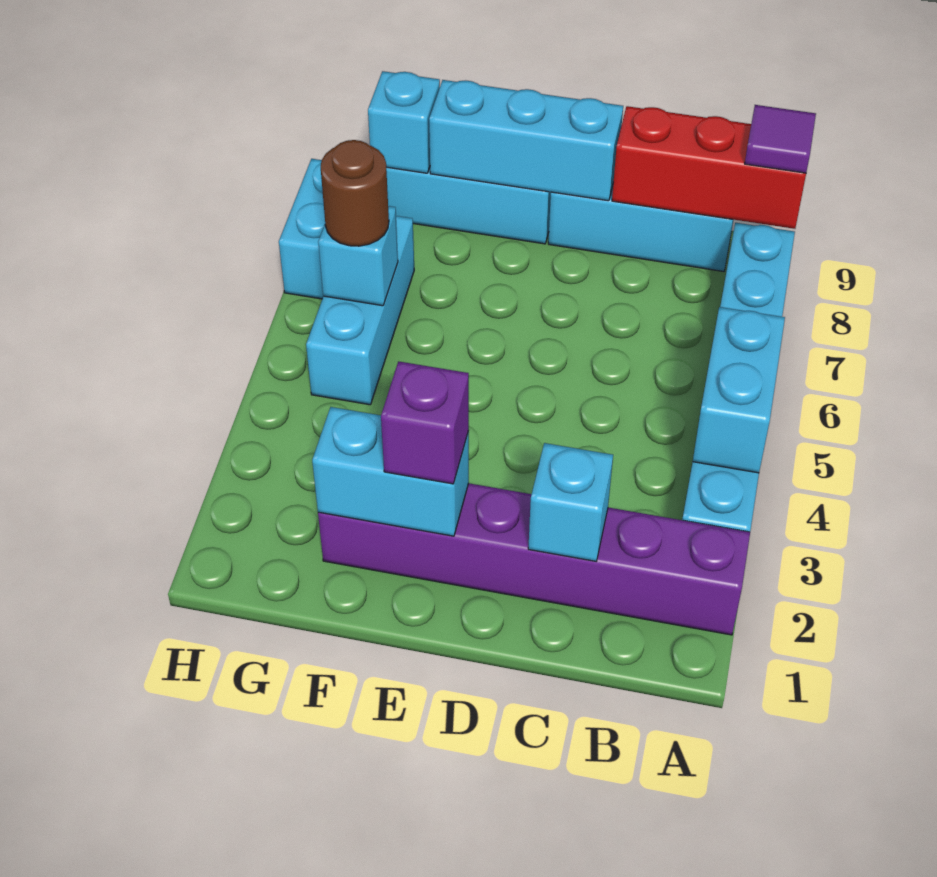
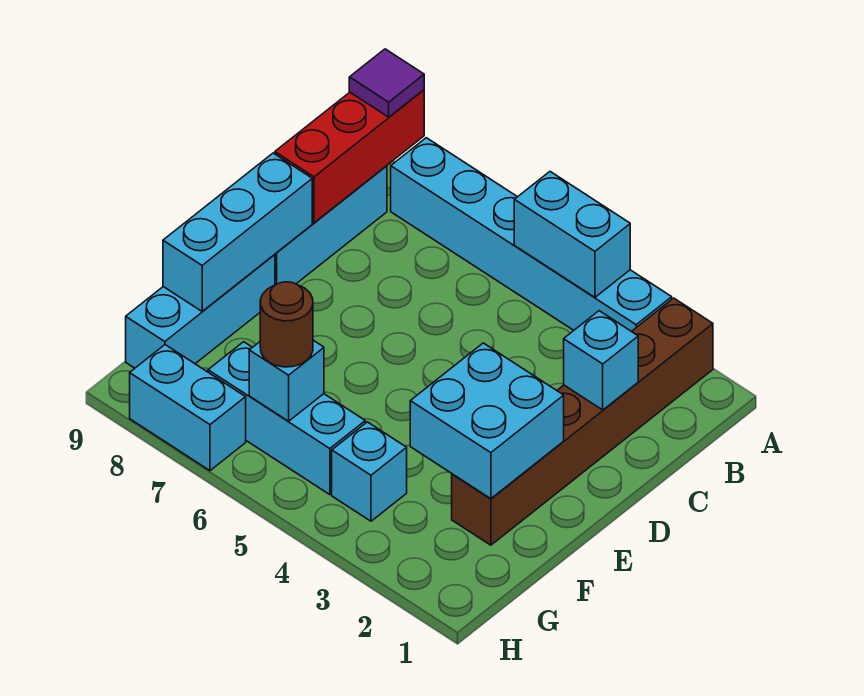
purple 1x6 brick [318,483,750,635] -> brown 1x6 brick [452,298,713,545]
cyan 1x2 brick [312,407,469,536] -> cyan 2x2 brick [410,343,564,499]
purple 1x1 brick [381,361,469,484] -> none
cyan 1x1 brick [368,71,440,173] -> cyan 1x1 brick moved to [332,422,407,521]

